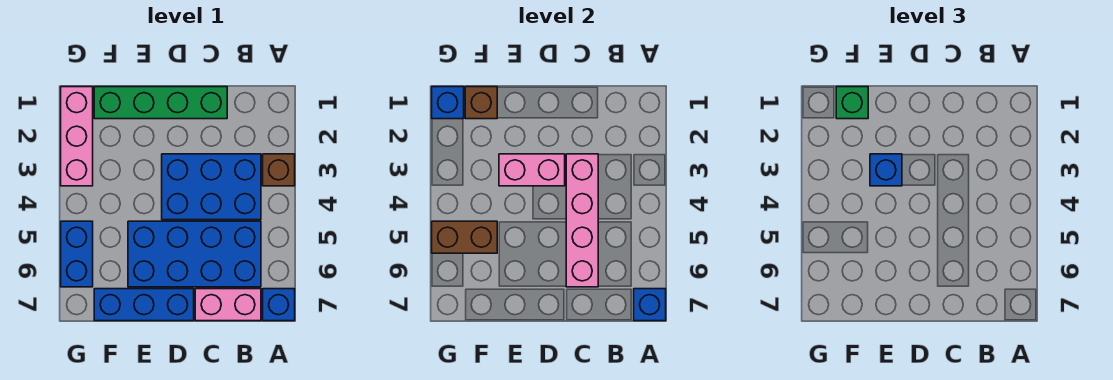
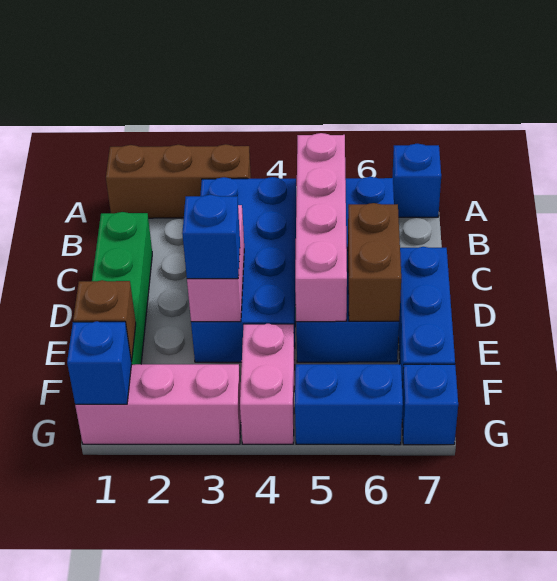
brown 1x1 brick [263,154,295,186] -> brown 1x3 brick [106,144,251,218]
blue 1x1 brick [634,289,666,321] -> blue 1x1 brick moved to [402,364,458,445]
blue 2x3 brick [162,154,261,220] -> blue 2x4 brick [191,177,296,362]
pink 1x2 brick [195,289,261,321] -> pink 1x2 brick moved to [240,324,295,444]
pink 1x4 brick [566,154,598,287] -> pink 1x4 brick turned to [295,133,347,322]
green 1x1 brick [836,87,868,119] -> none
brown 1x2 brick [432,221,497,253] -> brown 1x2 brick moved to [348,203,401,321]

